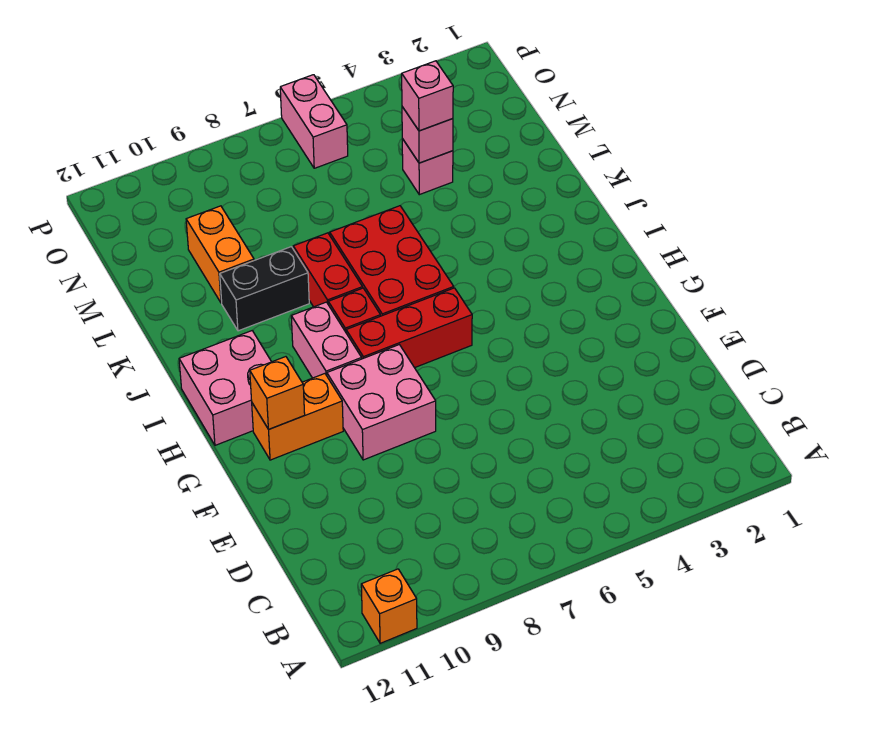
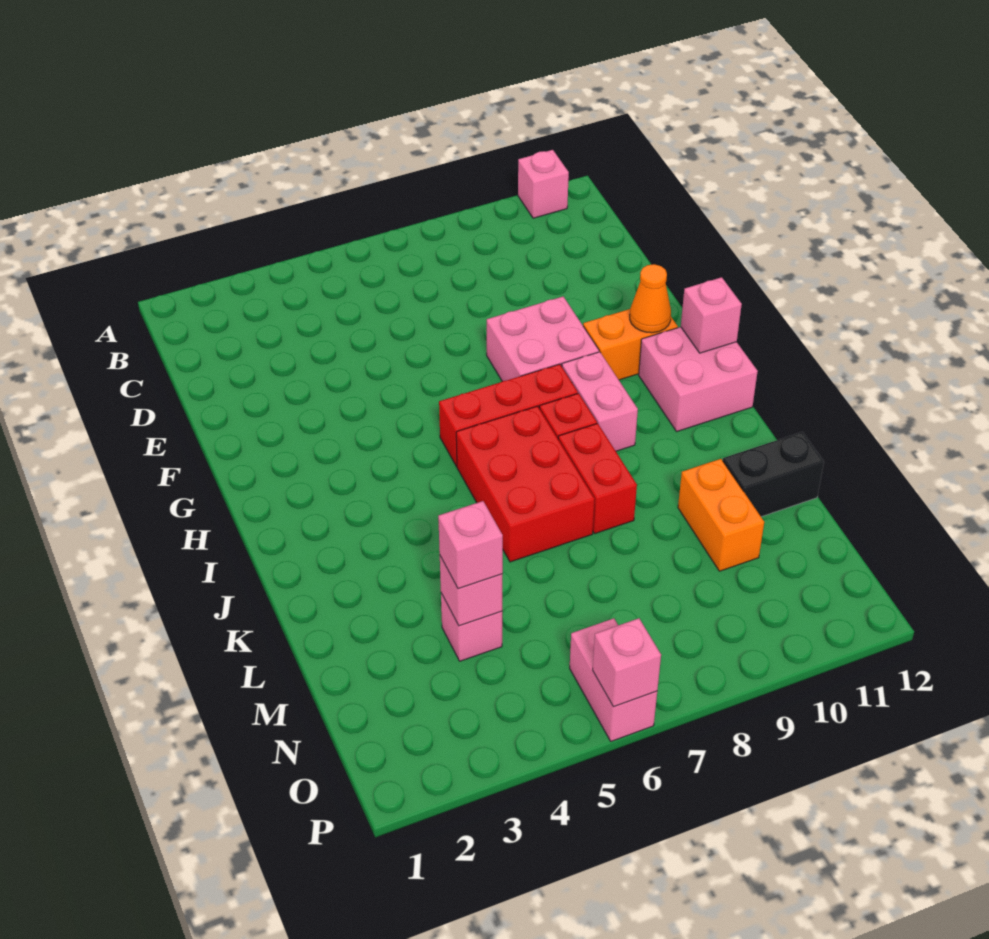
orange 1x1 brick [361,569,417,643] -> pink 1x1 brick [518,150,569,218]
orange 1x1 brick [250,357,305,430] -> orange 1x1 cone [630,264,671,333]
none -> pink 1x1 brick [681,277,742,353]
black 1x2 brick [220,247,309,331] -> black 1x2 brick moved to [723,432,824,517]
none -> pink 1x1 brick [593,618,661,707]

